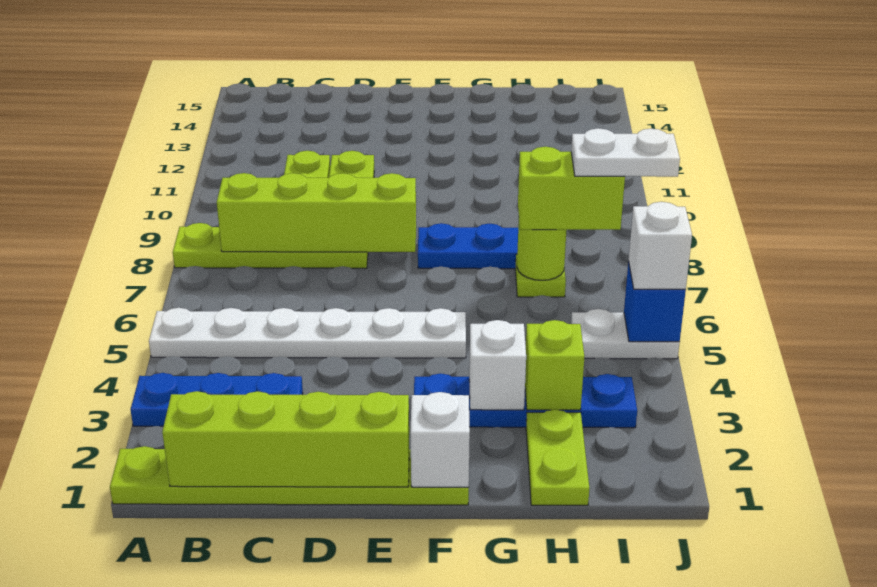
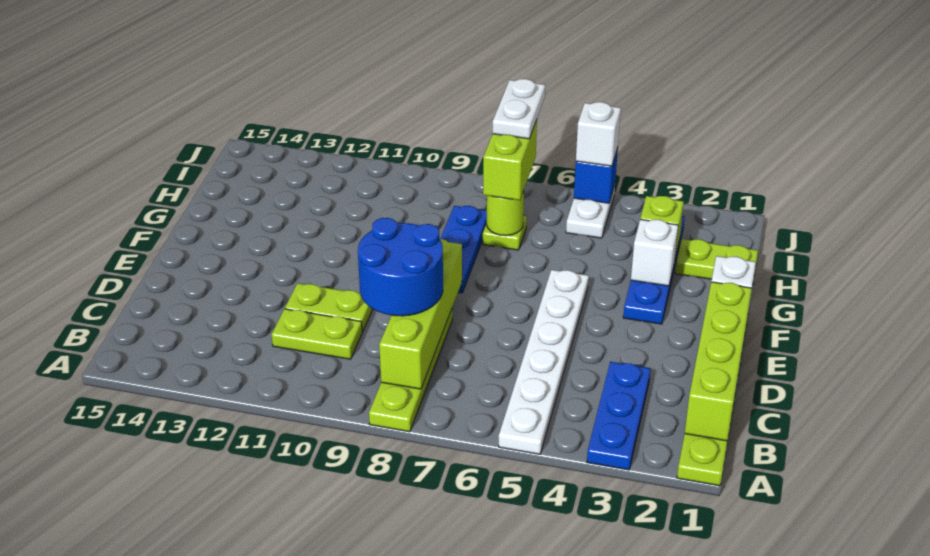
none -> blue 2x2 round brick [358,218,443,316]

